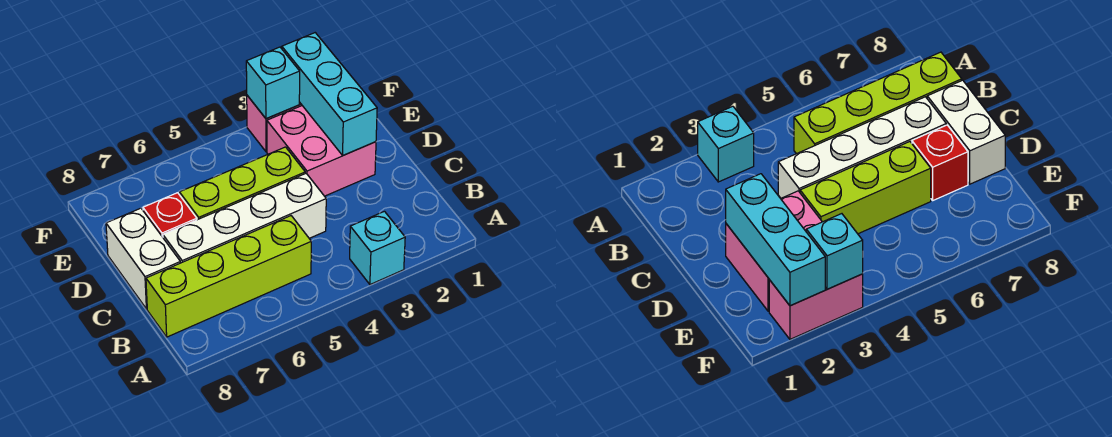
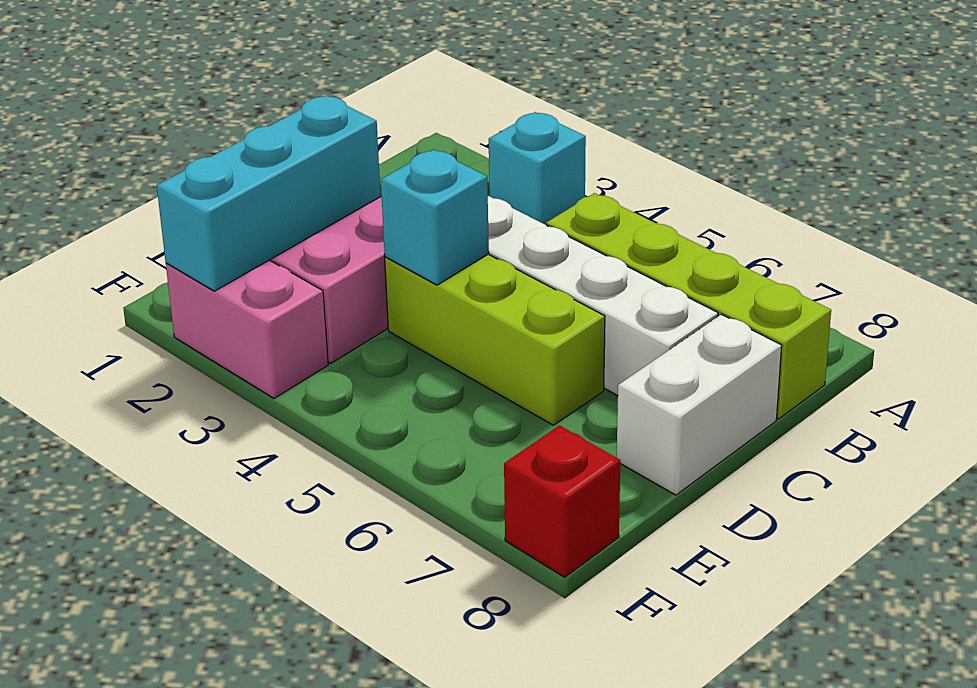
red 1x1 brick [143,193,197,237] -> red 1x1 brick moved to [504,425,621,577]
cyan 1x1 brick [246,47,300,119] -> cyan 1x1 brick moved to [381,149,489,285]

